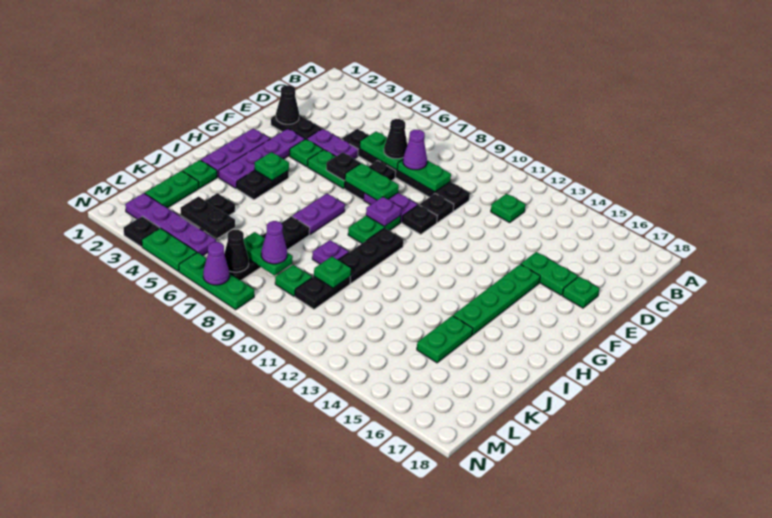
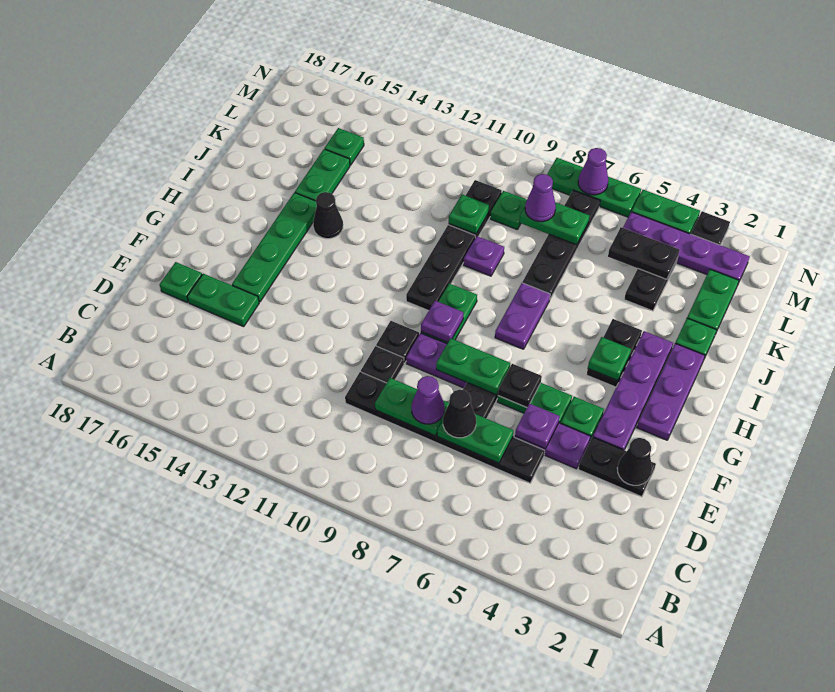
green 1x1 plate [491,194,526,223] -> green 1x1 plate moved to [325,128,364,165]
none -> purple 1x1 plate [515,404,560,449]
black 1x1 cone [224,230,249,272] -> black 1x1 cone moved to [313,192,343,239]

